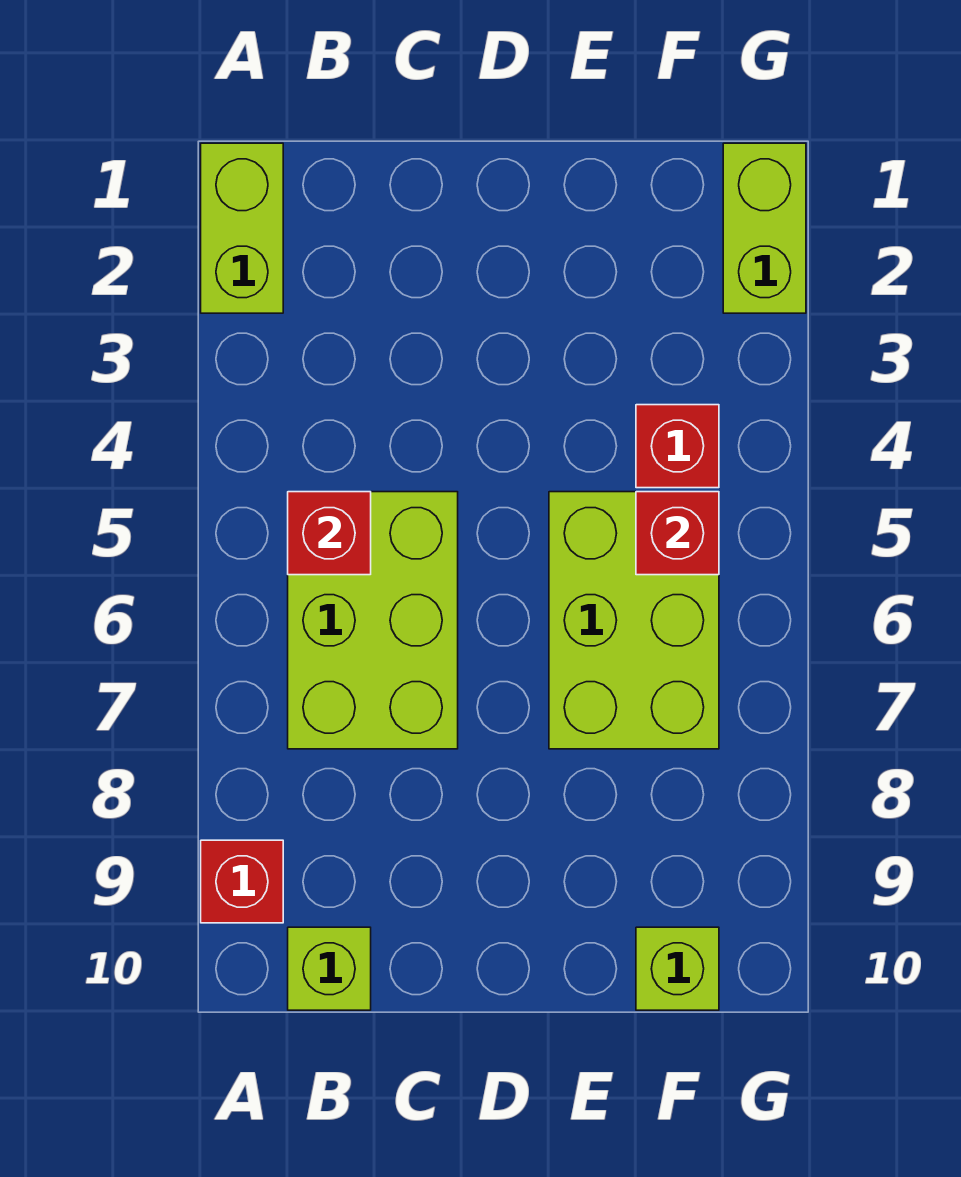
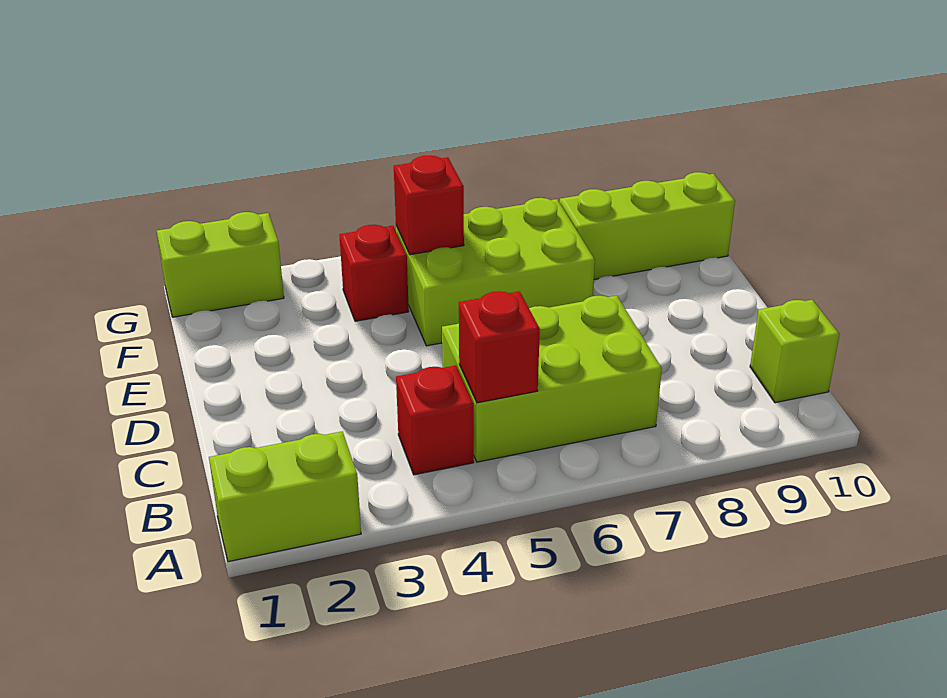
red 1x1 brick [201,840,283,923] -> red 1x1 brick moved to [396,365,474,475]
lime 1x1 brick [636,927,719,1010] -> lime 1x3 brick [560,172,735,279]

